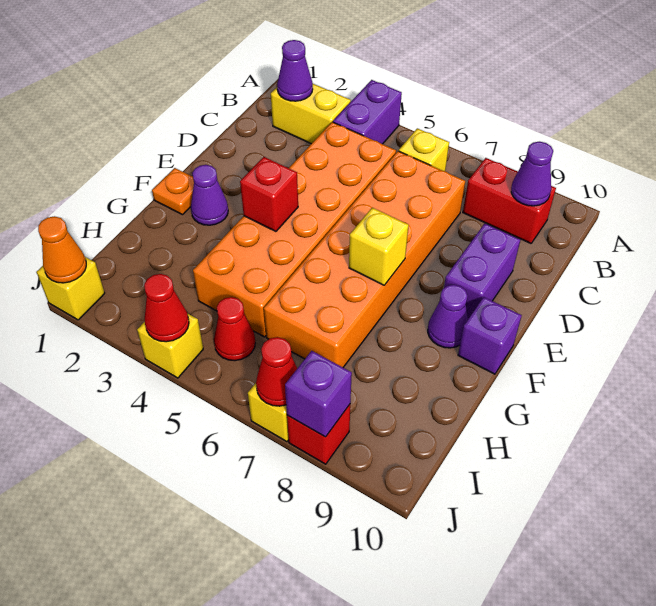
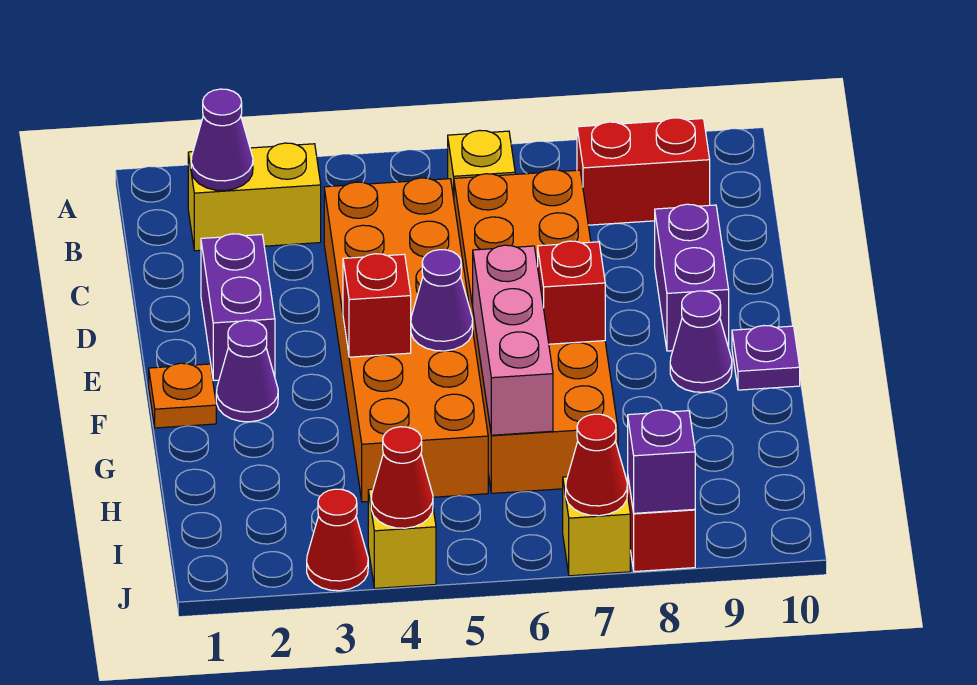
purple 1x2 brick [333,80,402,144] -> purple 1x2 brick moved to [201,234,275,381]
purple 1x1 cone [511,142,553,206] -> purple 1x1 cone moved to [411,250,473,351]
none -> pink 1x3 brick [473,245,553,435]
yellow 1x1 brick [349,208,409,285] -> red 1x1 brick [538,241,605,344]
purple 1x1 brick [458,297,522,374] -> purple 1x1 plate [732,326,800,390]
red 1x1 cone [214,297,255,361] -> red 1x1 cone moved to [307,489,368,591]
yellow 1x1 brick [37,257,105,320] -> none
orange 1x1 cone [38,216,86,283] -> none

